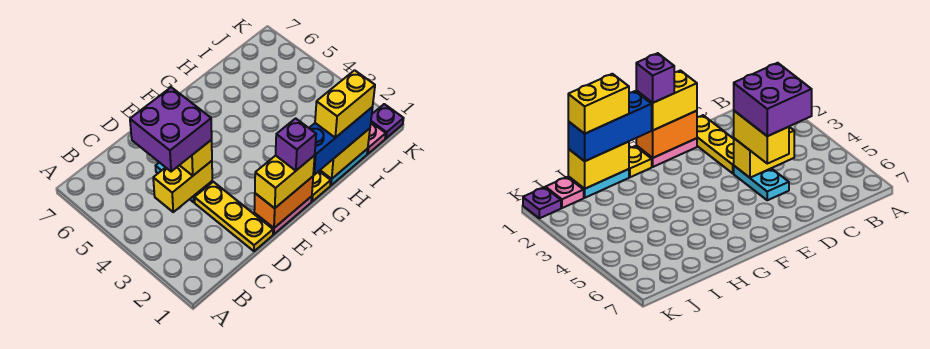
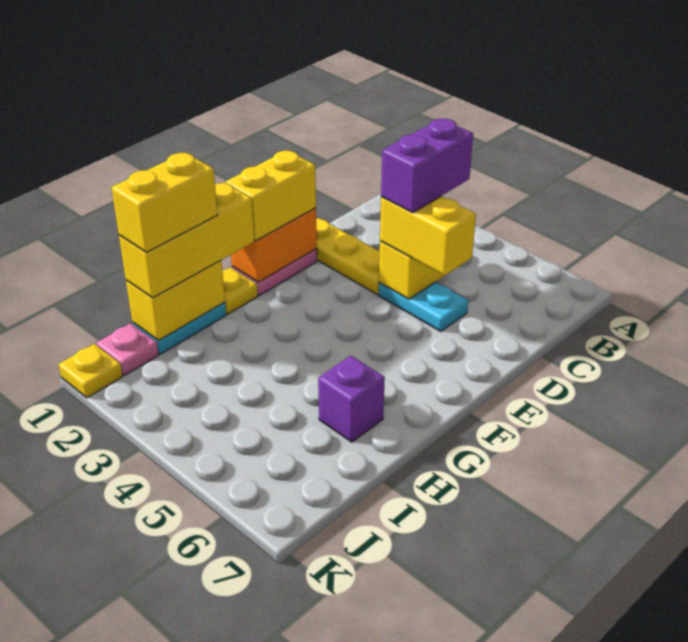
purple 2x2 brick [130,87,212,172] -> purple 1x2 brick [381,119,473,213]
purple 1x1 brick [276,118,316,171] -> purple 1x1 brick moved to [318,356,385,442]
blue 1x3 brick [309,107,373,175] -> yellow 1x3 brick [119,182,254,298]
purple 1x1 plate [371,104,404,139] -> yellow 1x1 plate [58,344,123,398]

